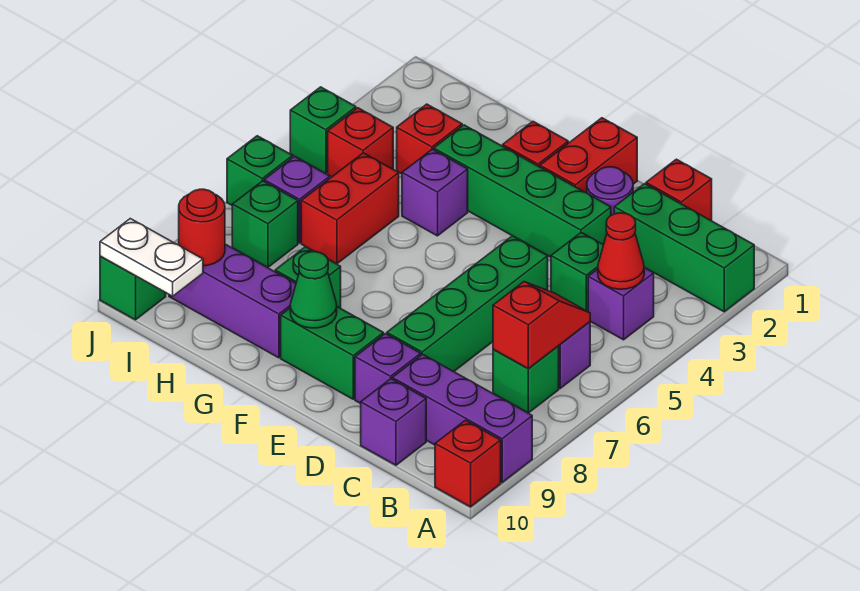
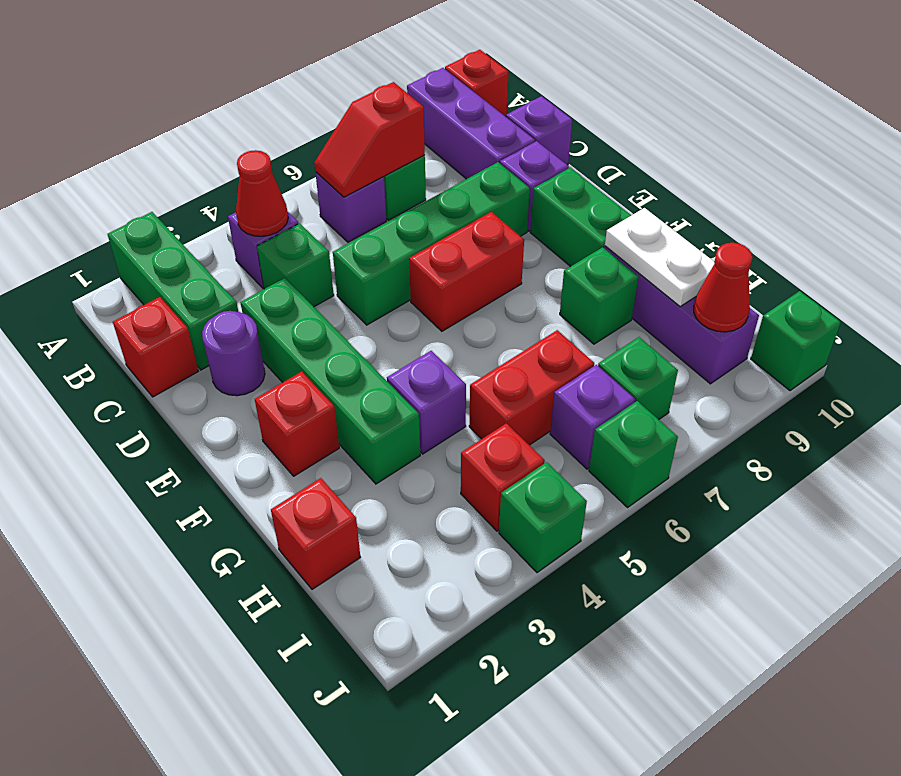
red 1x2 brick [540,118,637,193] -> red 1x2 brick moved to [409,212,524,331]
green 1x1 cone [290,252,337,328] -> none
red 1x1 brick [397,104,462,174] -> red 1x1 brick moved to [271,478,360,589]
red 1x1 round brick [179,189,225,266] -> red 1x1 cone [694,243,753,332]
white 1x2 plate [100,219,203,296] -> white 1x2 plate moved to [605,208,715,307]

